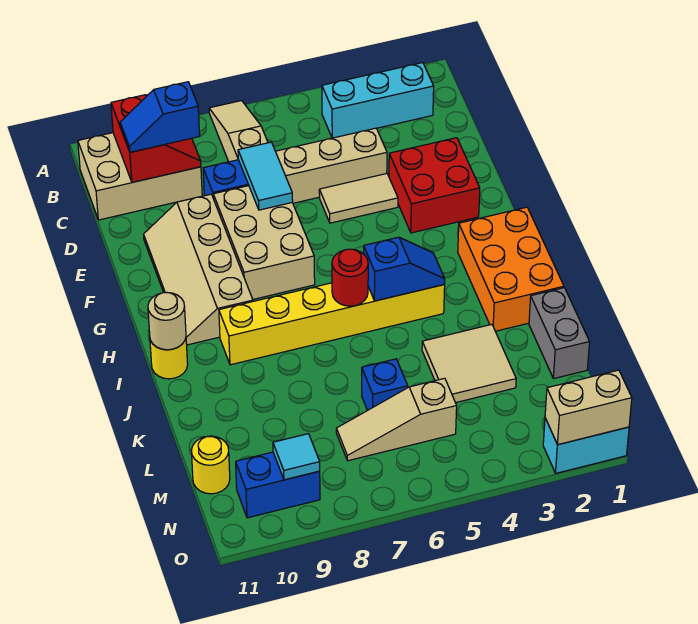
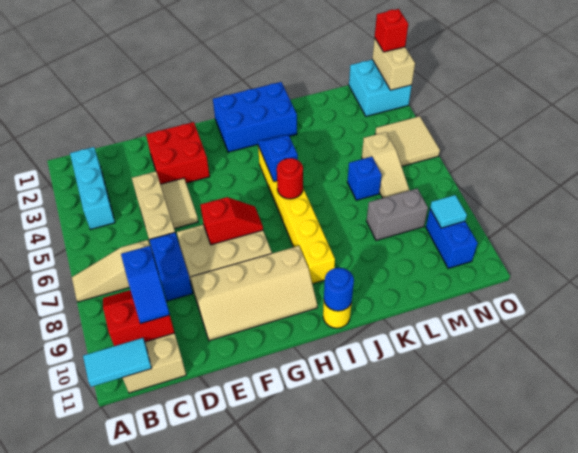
cyan 1x2 tile [238,142,293,210] -> cyan 1x2 tile moved to [83,338,152,387]
none -> red 1x2 slope [200,197,263,245]
orange 2x3 brick [458,207,564,331] -> blue 2x3 brick [213,82,297,152]
tan 1x1 round brick [148,293,186,350] -> blue 1x1 round brick [324,268,354,311]
grey 1x2 brick [529,288,590,379] -> grey 1x2 brick moved to [367,189,428,241]
tan 2x2 tile [422,324,516,403] -> tan 2x2 tile moved to [375,116,440,166]
yellow 1x1 round brick [191,436,230,494] -> none
cyan 1x2 brick [543,418,629,473] -> cyan 2x2 brick [349,60,412,116]
none -> red 1x1 brick [375,9,408,52]

